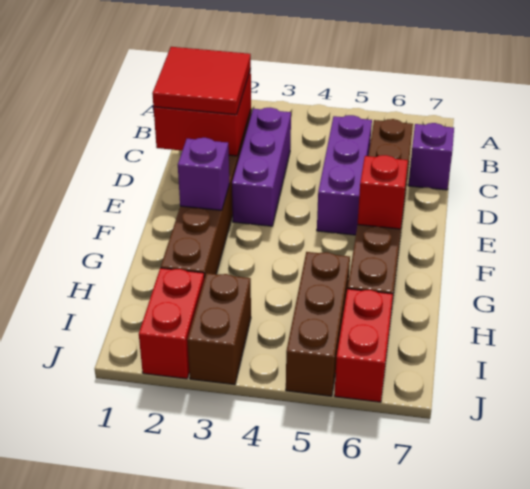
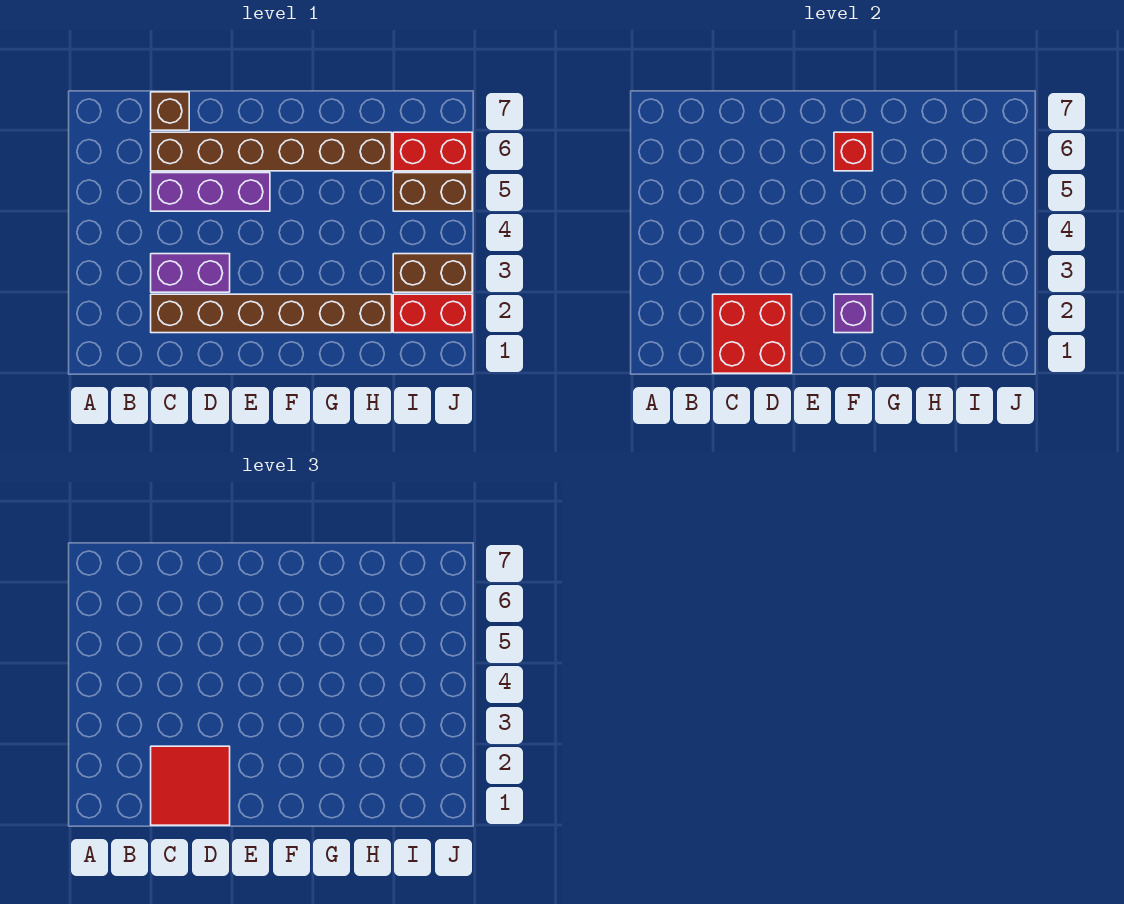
purple 1x3 brick [232,108,291,226] -> purple 1x2 brick [151,254,230,292]
purple 1x1 brick [408,123,454,190] -> brown 1x1 brick [151,92,189,130]
brown 1x3 brick [286,252,350,396] -> brown 1x2 brick [393,173,472,211]

